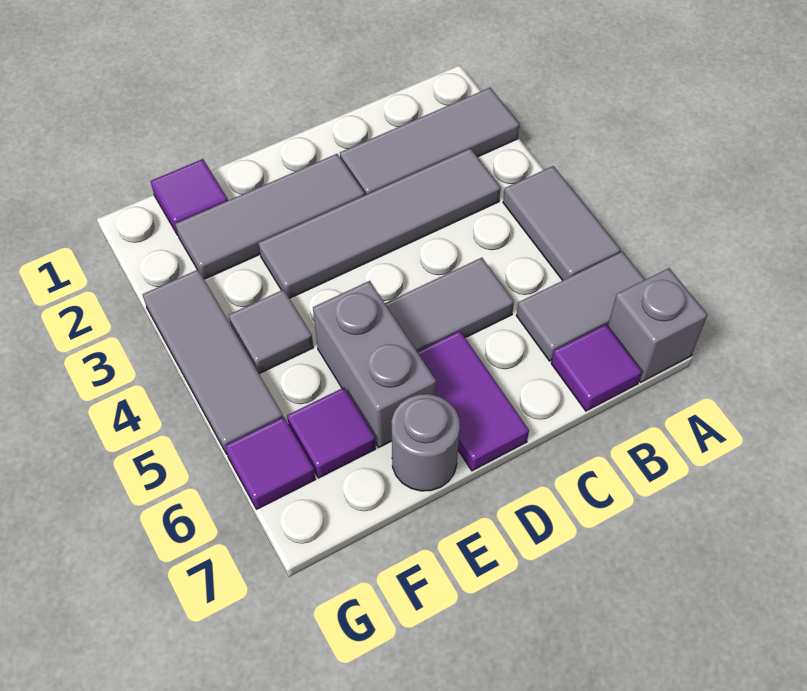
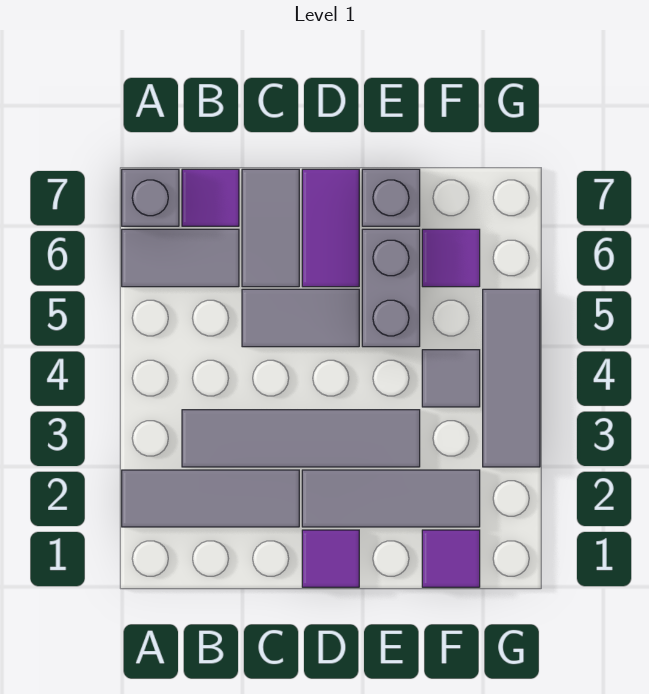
grey 1x2 tile [503,166,621,281] -> grey 1x2 tile moved to [242,169,299,287]
grey 1x1 round brick [391,394,460,491] -> grey 1x1 brick [362,169,420,226]
purple 1x1 tile [225,417,315,509] -> purple 1x1 tile moved to [302,530,359,587]

